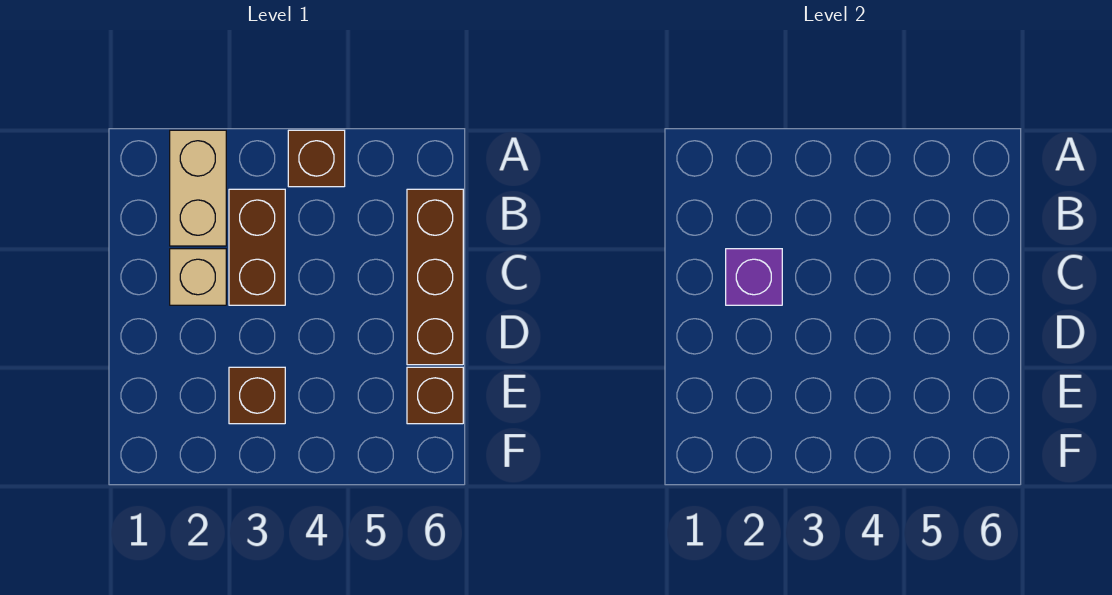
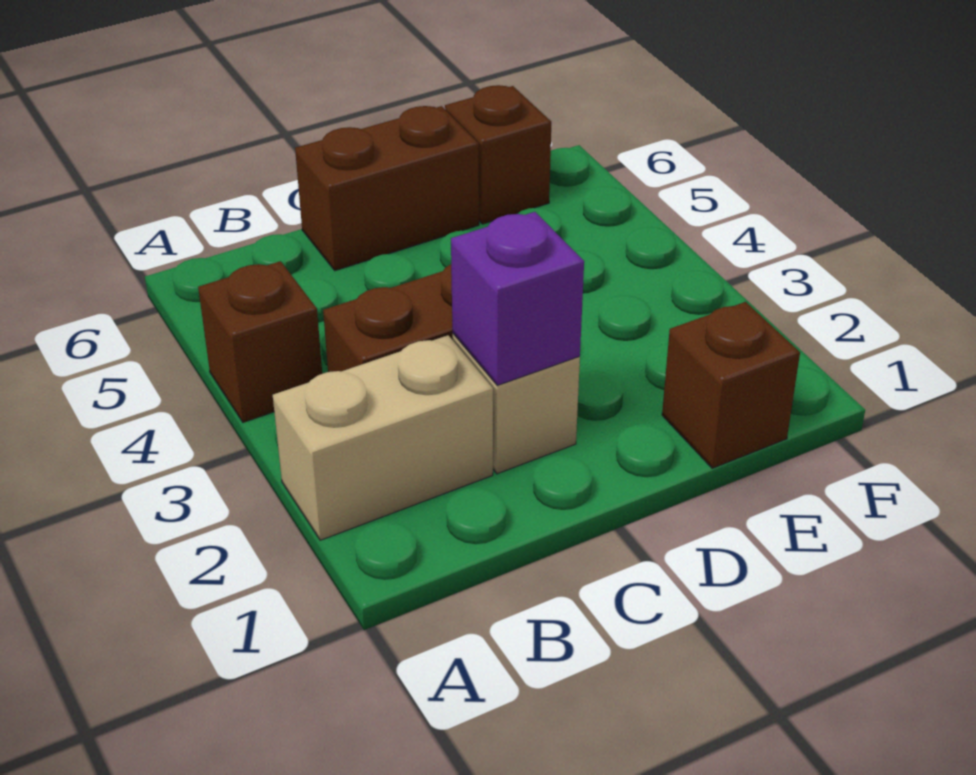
brown 1x3 brick [407,189,463,365] -> brown 1x2 brick [295,106,479,271]
brown 1x1 brick [229,367,285,424] -> brown 1x1 brick moved to [662,302,800,468]

